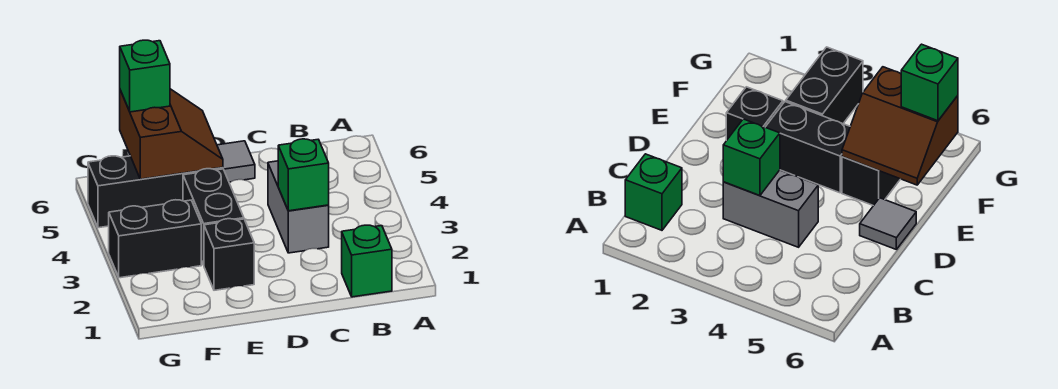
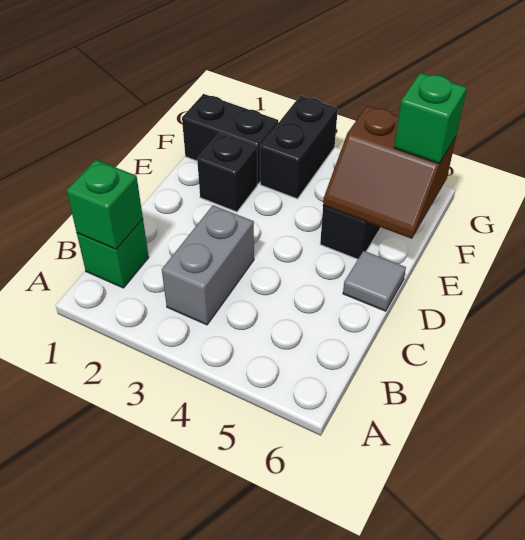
grey 1x2 brick [268,161,329,253] -> grey 1x2 brick turned to [162,205,254,325]
green 1x1 brick [278,139,329,211] -> green 1x1 brick moved to [67,160,143,249]
black 1x2 brick [183,169,244,265] -> black 1x2 brick moved to [182,94,278,184]

